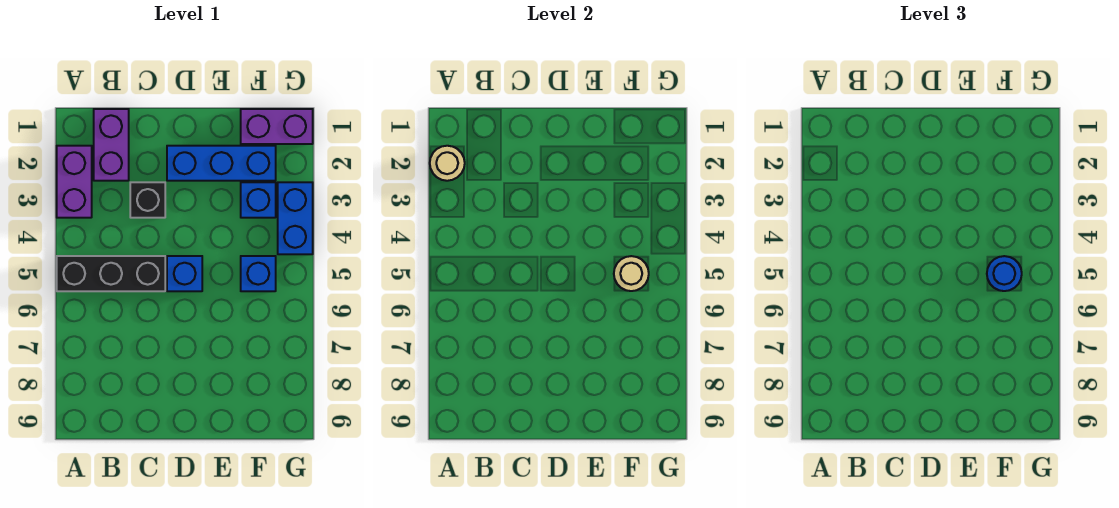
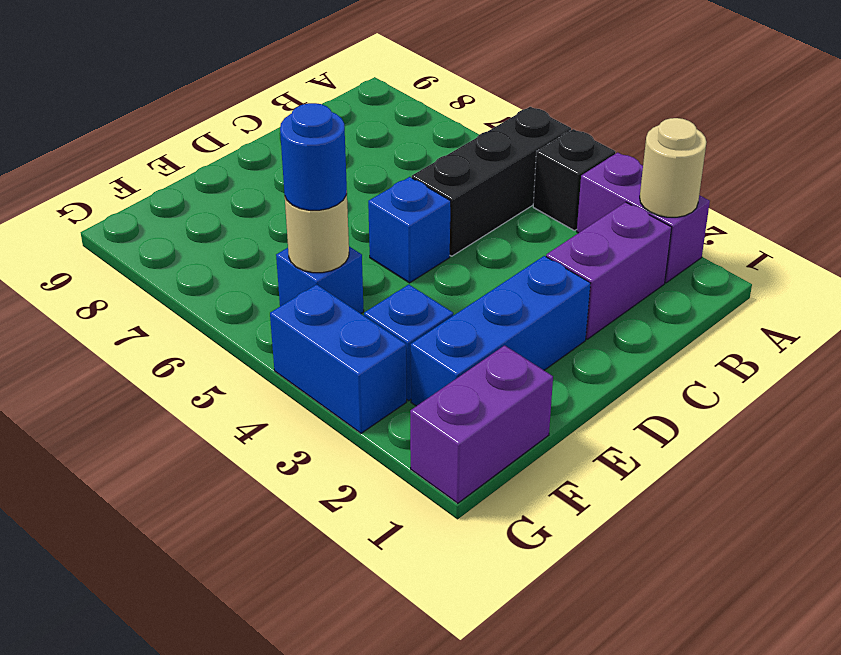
purple 1x2 brick [94,109,129,181] -> purple 1x2 brick turned to [546,202,672,339]
black 1x1 brick [130,182,165,218] -> black 1x1 brick moved to [533,129,616,231]

